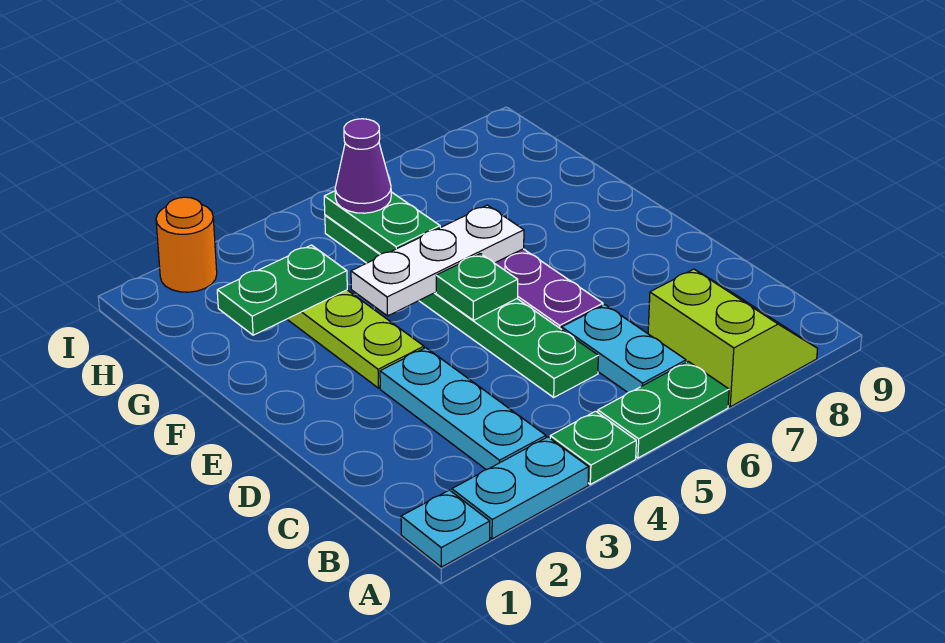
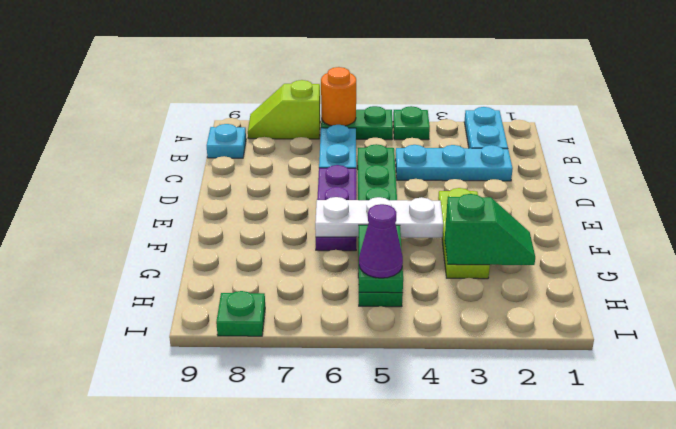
cyan 1x1 plate [401,490,490,567] -> cyan 1x1 plate moved to [207,124,246,158]
cyan 1x2 plate [452,437,589,539] -> cyan 1x2 plate turned to [464,107,508,149]
lime 2x2 slope [648,269,818,407] -> lime 1x2 slope [248,80,320,139]
cyan 1x3 plate [380,348,546,470] -> cyan 1x3 plate turned to [395,145,513,181]
green 1x1 plate [436,254,518,320] -> green 1x1 plate moved to [216,291,265,336]
green 1x2 plate [217,245,347,335] -> green 1x2 slope [445,194,535,265]
orange 1x1 round brick [156,197,217,292] -> orange 1x1 round brick moved to [321,67,356,126]

